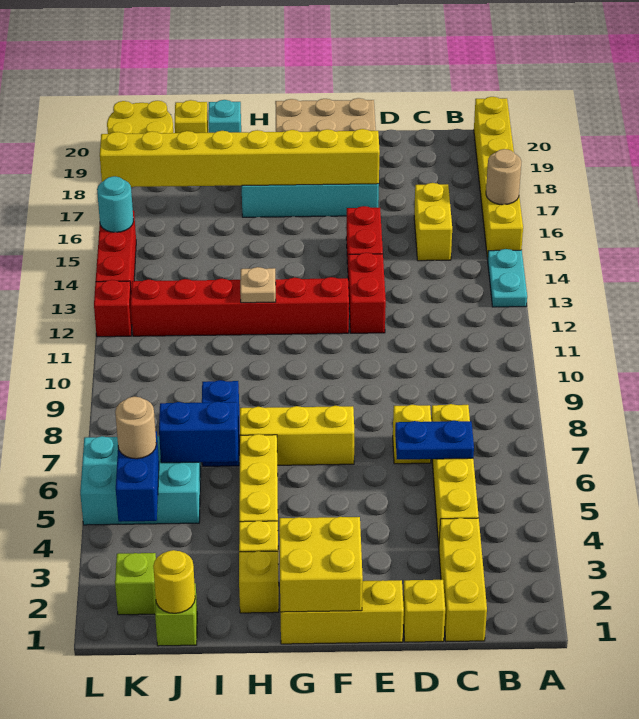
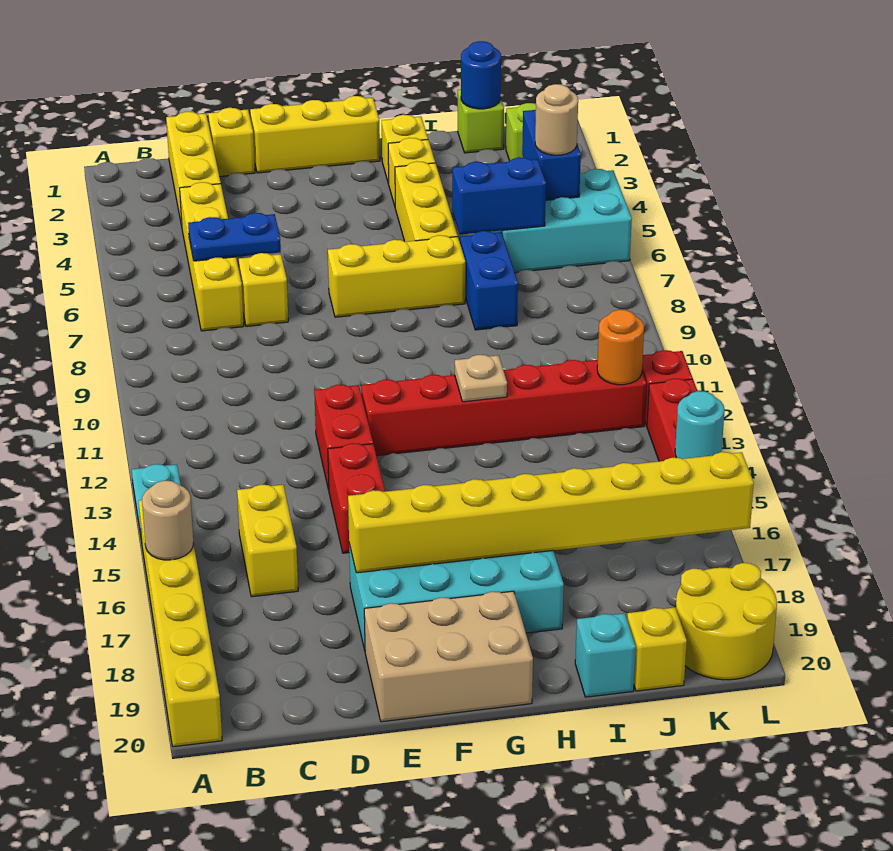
yellow 2x2 brick [279,517,363,612] -> none
yellow 1x1 round brick [153,550,195,613] -> blue 1x1 round brick [461,41,501,109]
none -> orange 1x1 round brick [597,310,644,385]

